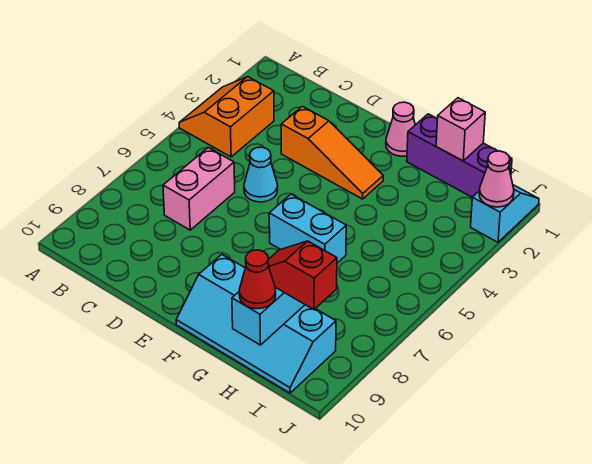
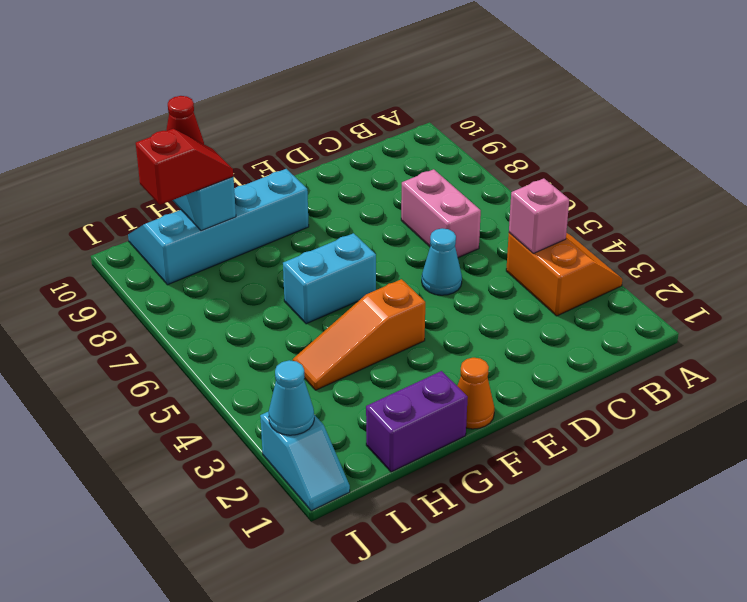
orange 1x3 slope [281,106,383,199] -> orange 1x3 slope moved to [293,279,425,390]
pink 1x1 cone [386,102,415,156] -> orange 1x1 cone [458,358,494,429]
purple 1x3 brick [407,114,512,197] -> purple 1x2 brick [366,371,468,472]
pink 1x1 brick [436,98,485,161] -> pink 1x1 brick moved to [509,178,569,253]
pink 1x1 cone [479,151,514,207] -> cyan 1x1 cone [269,360,314,435]

